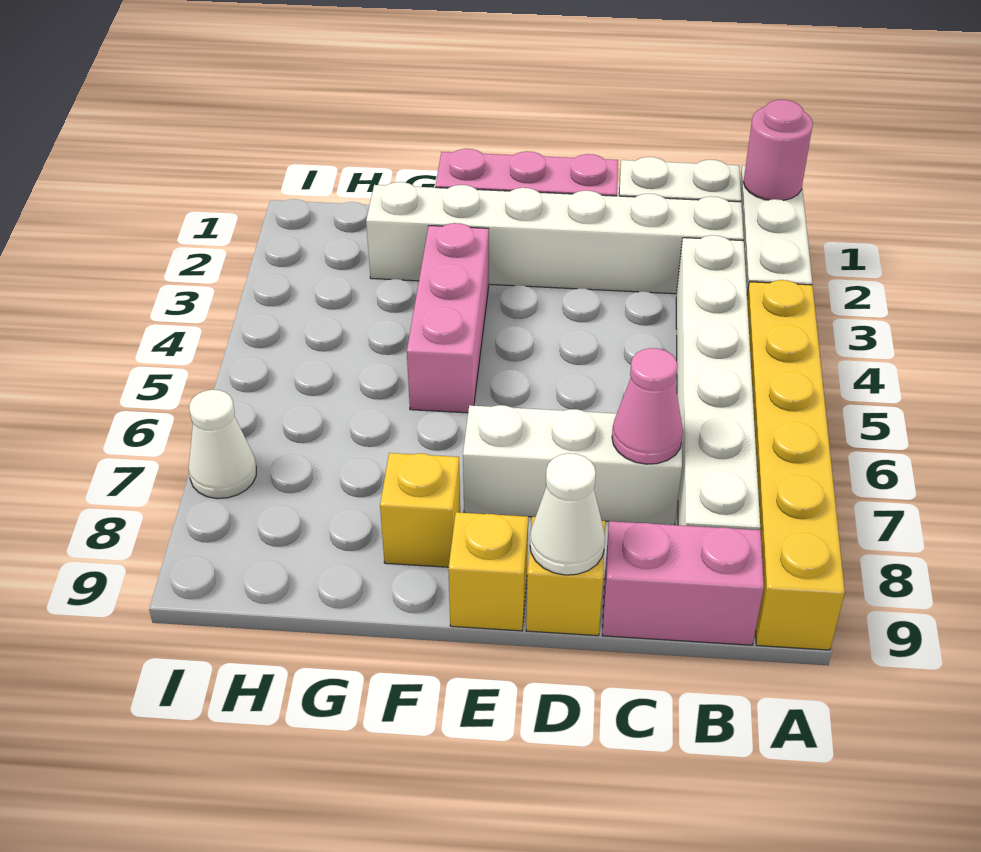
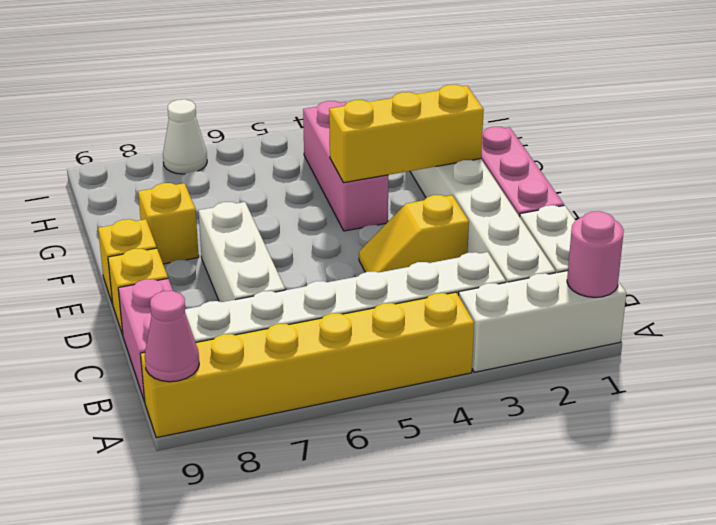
pink 1x1 cone [612,348,683,464] -> pink 1x1 cone moved to [145,291,199,382]
none -> yellow 1x2 slope [359,195,469,272]
white 1x1 cone [530,453,605,575] -> none
none -> yellow 1x3 brick [329,84,484,183]
pink 1x3 brick [407,223,489,413] -> pink 1x3 brick turned to [303,101,388,231]

